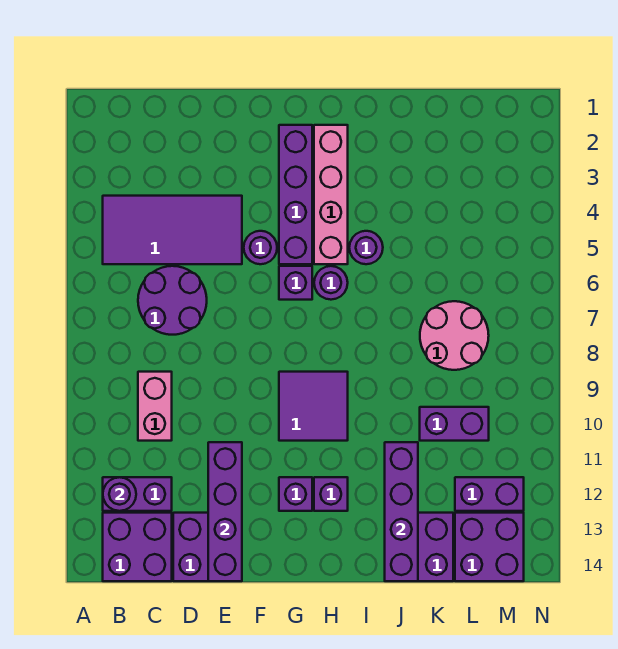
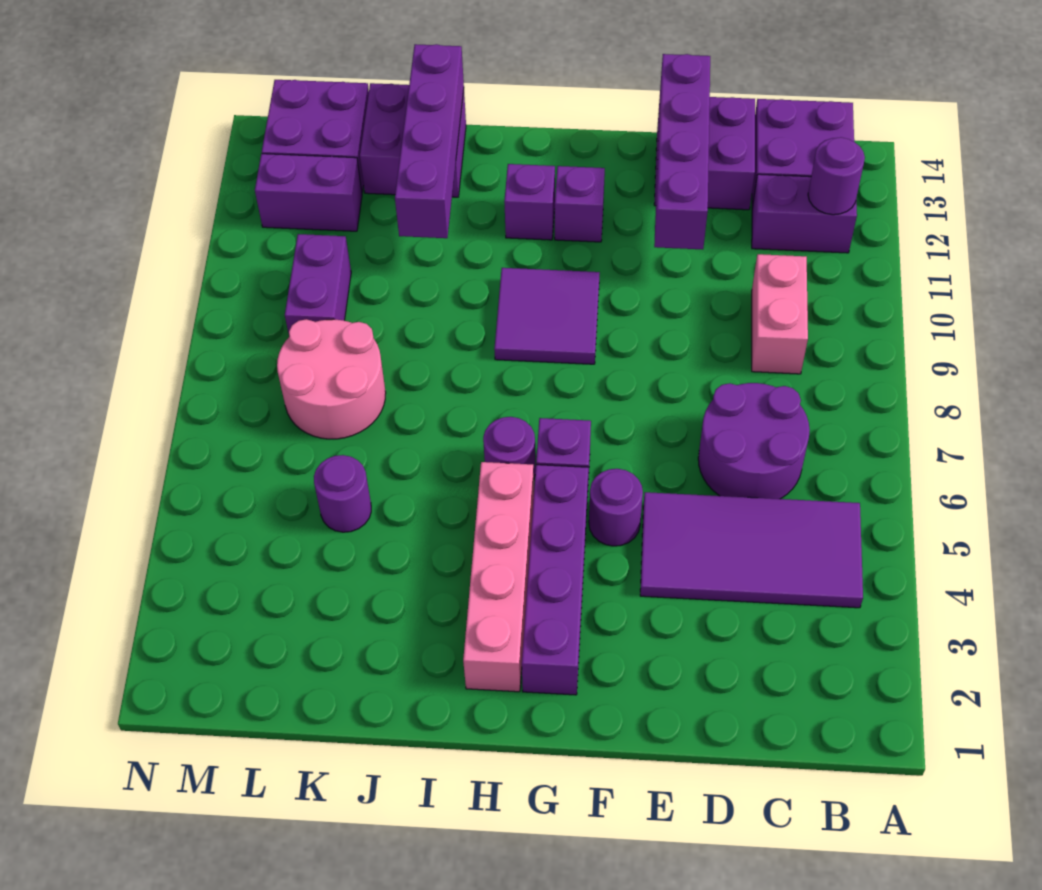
purple 1x1 round brick [349,231,383,264] -> purple 1x1 round brick moved to [314,455,371,532]
purple 1x2 brick [420,407,489,441] -> purple 1x2 brick turned to [285,234,351,337]

